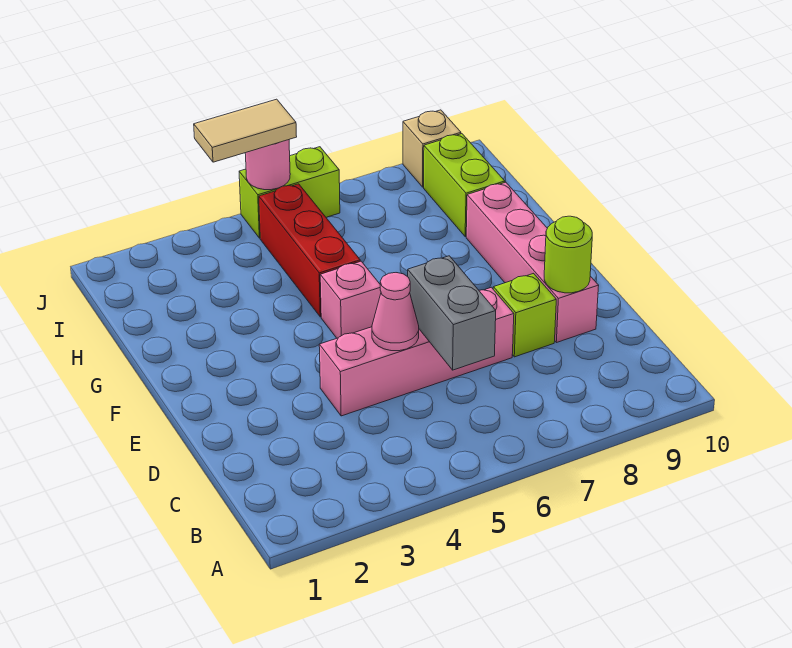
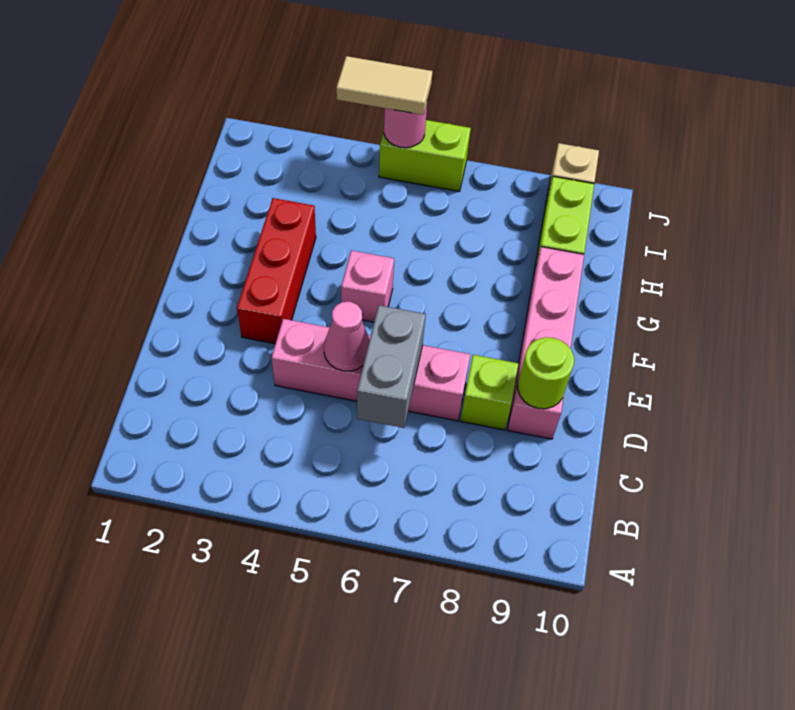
red 1x3 brick [259,184,360,317] -> red 1x3 brick moved to [237,198,316,344]

